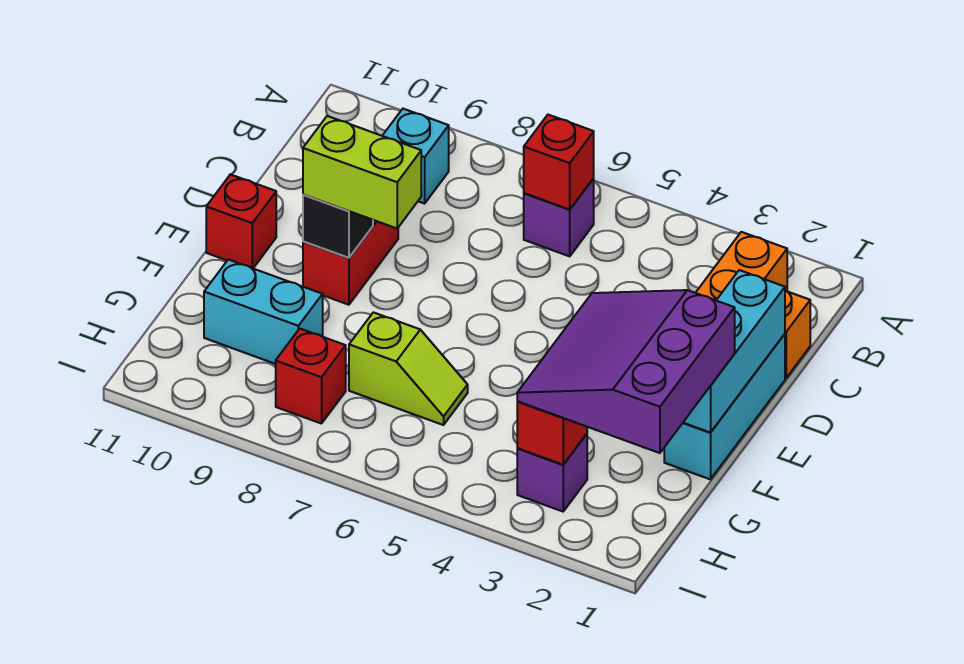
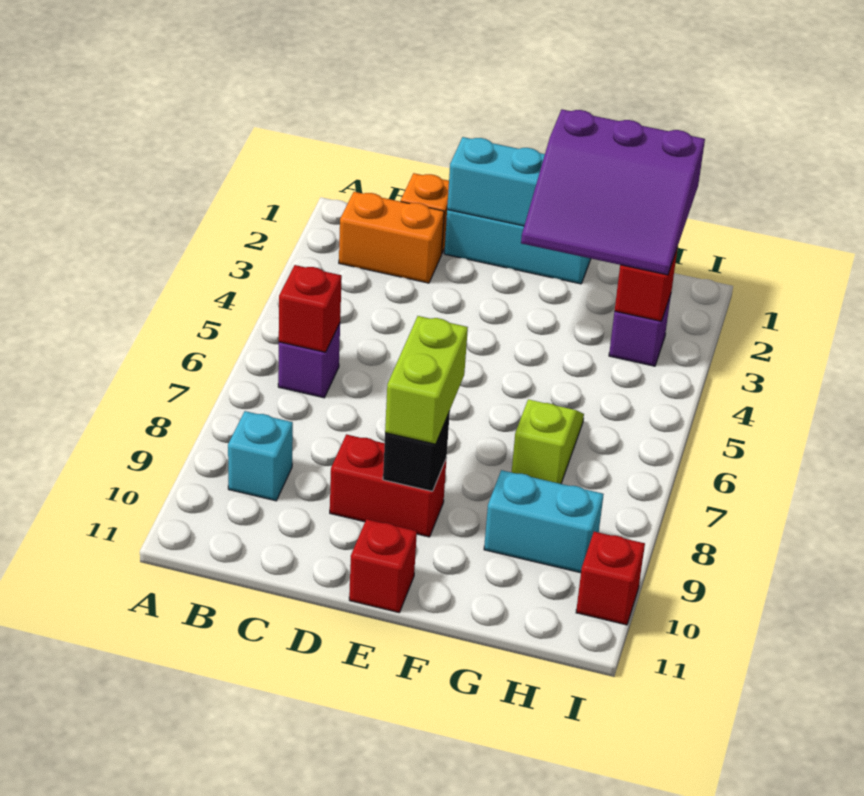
cyan 1x2 brick [204,260,323,364] -> cyan 1x2 brick turned to [484,470,604,573]
red 1x1 brick [276,329,346,424] -> red 1x1 brick moved to [576,532,645,625]

